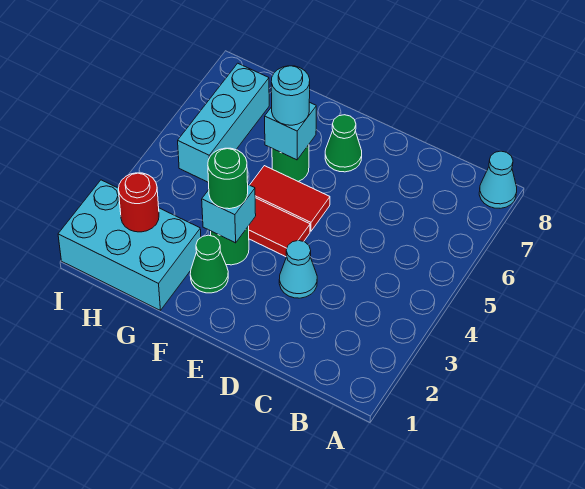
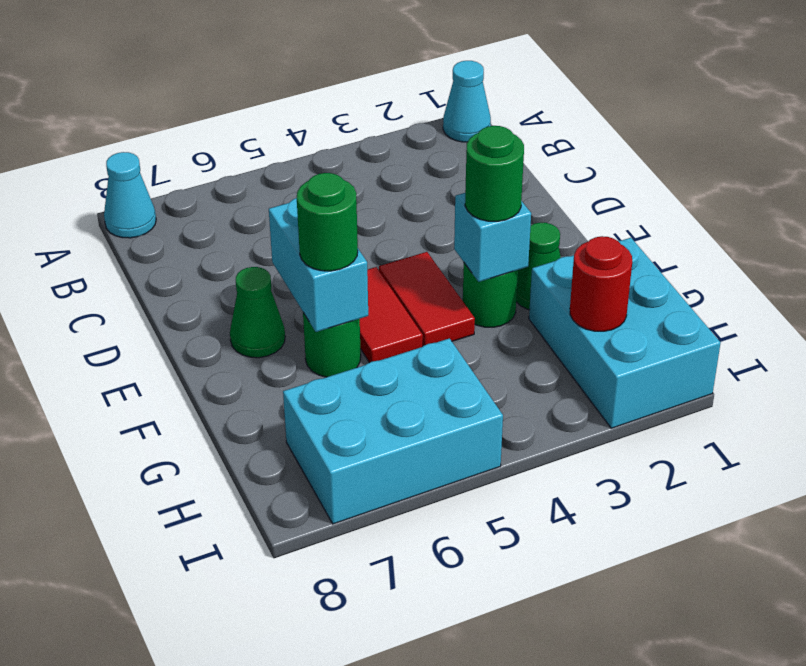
cyan 1x1 cone [279,240,317,298] -> cyan 1x1 cone moved to [443,61,491,142]
cyan 1x1 brick [265,102,316,160] -> cyan 1x2 brick [269,198,368,332]
cyan 1x1 round brick [271,66,310,125] -> green 1x1 round brick [297,173,358,271]
cyan 1x3 brick [178,63,269,183] -> cyan 2x3 brick [283,338,503,524]

